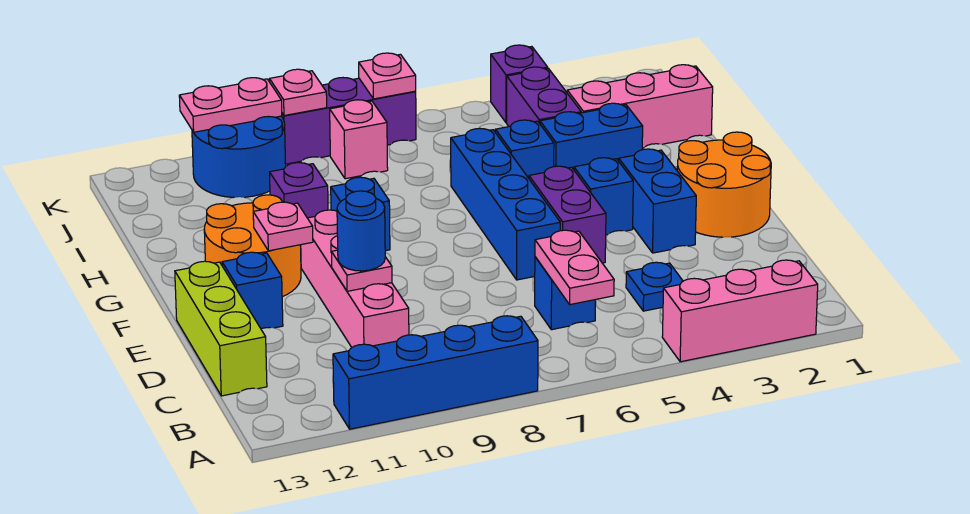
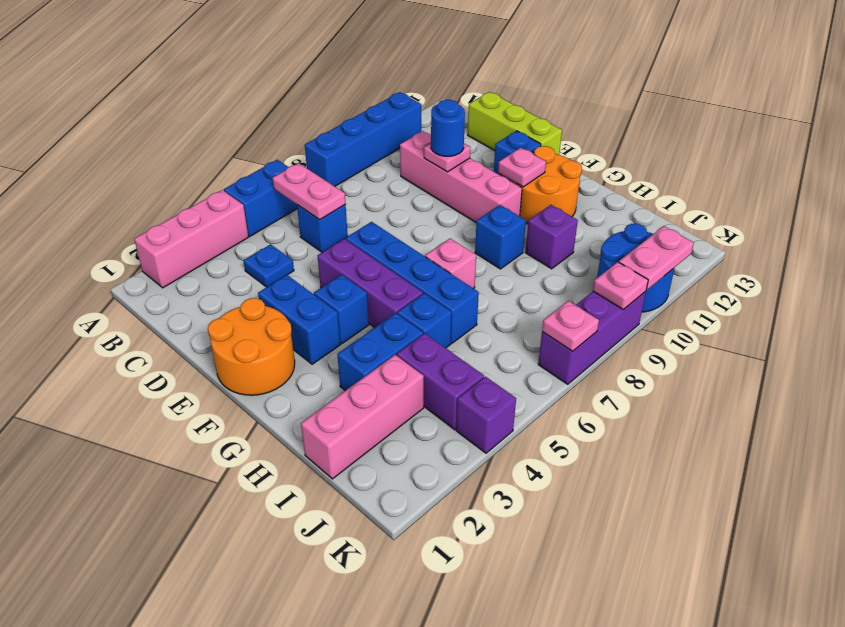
none -> blue 1x2 brick [224,160,297,236]
purple 1x2 brick [529,166,606,263] -> purple 1x3 brick [318,239,423,328]
pink 1x1 brick [330,100,388,179] -> pink 1x1 brick moved to [425,238,476,289]

